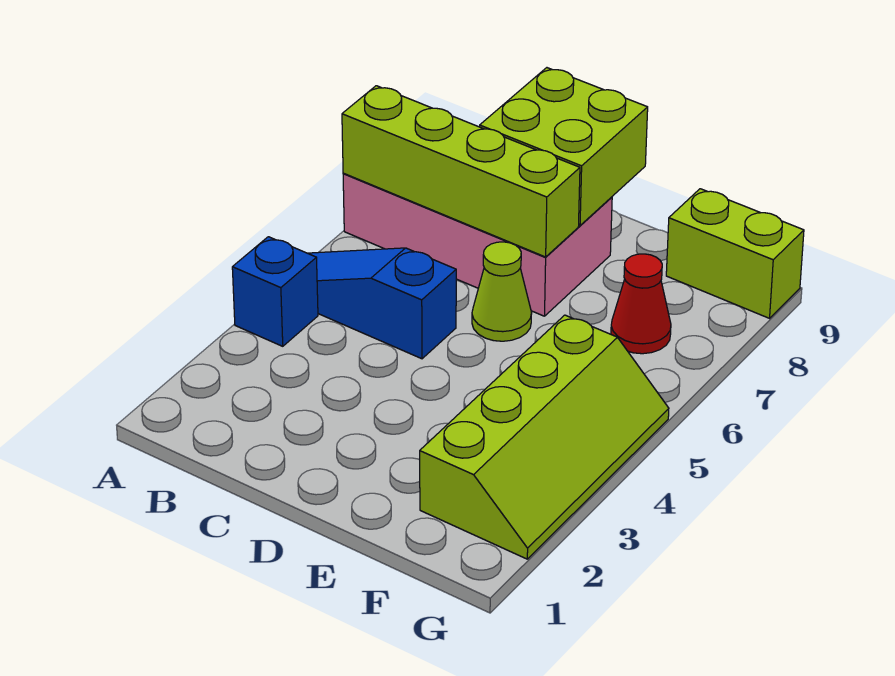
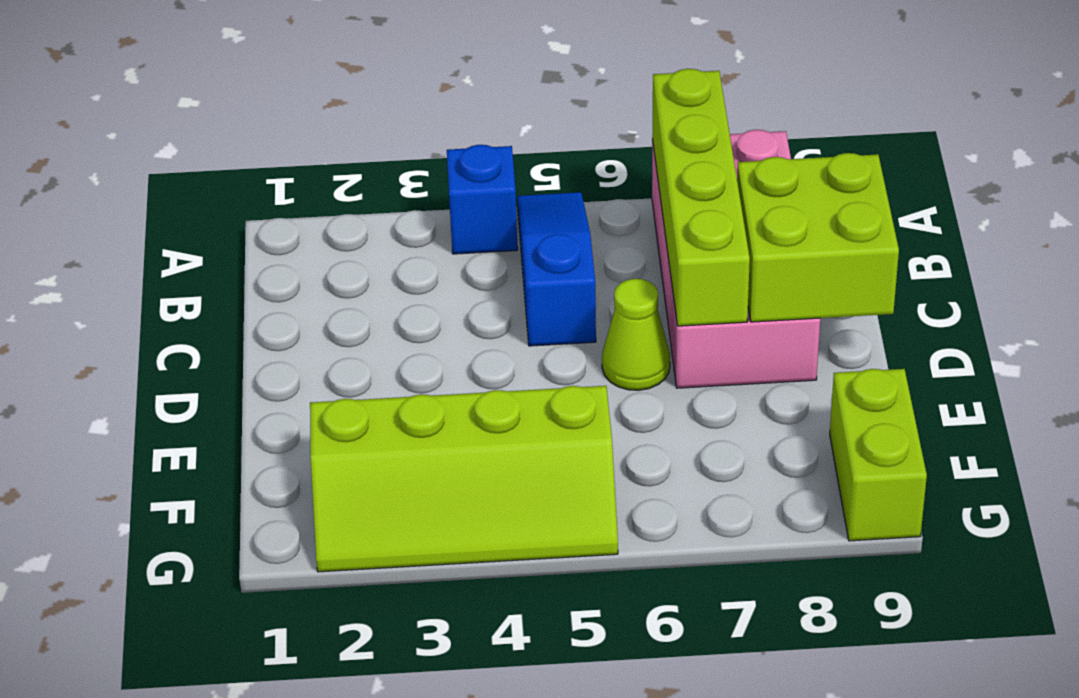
red 1x1 cone [611,254,671,354] -> none

